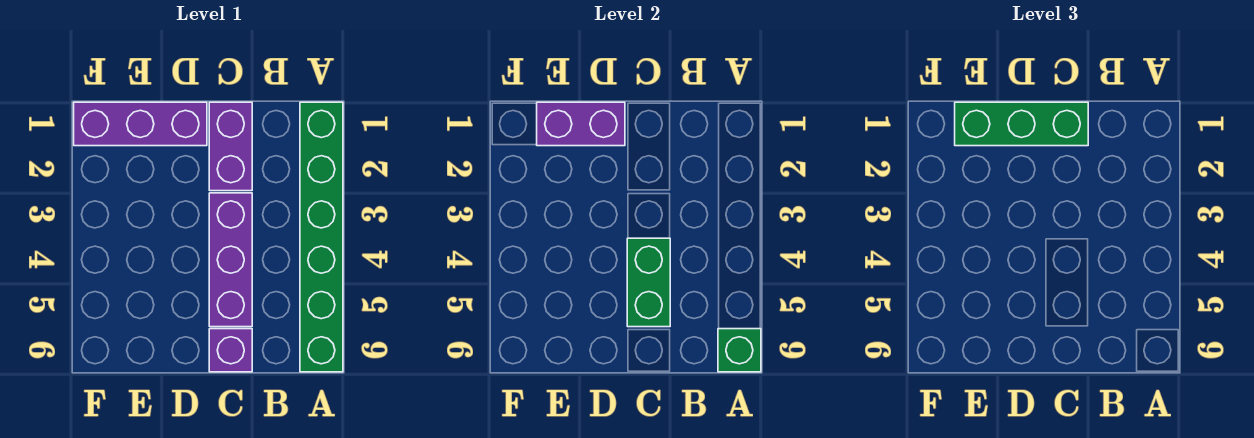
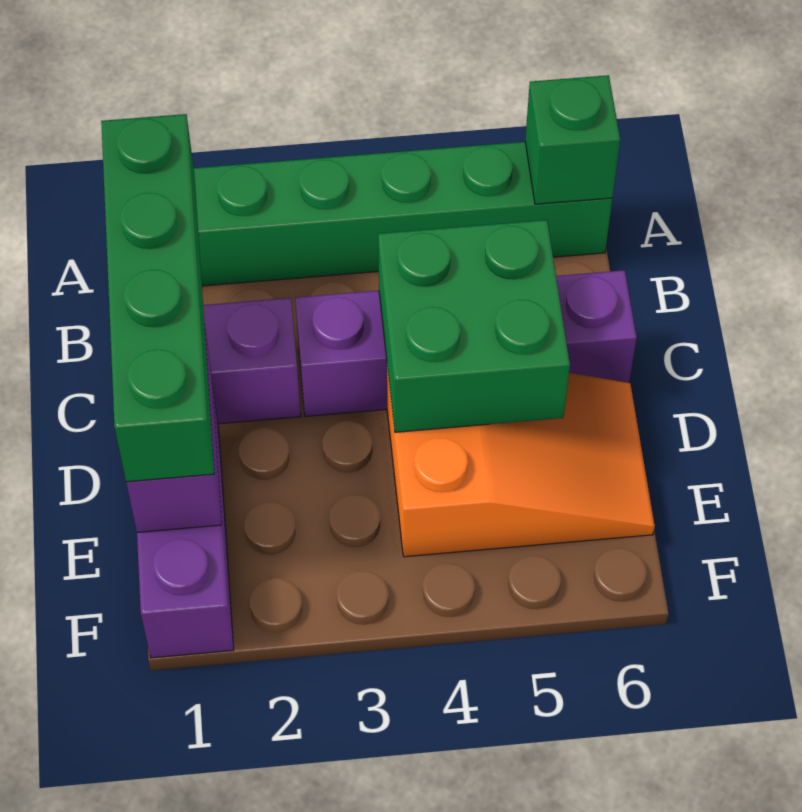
green 1x3 brick [955,102,1088,146] -> green 1x4 brick [101,114,214,482]
green 1x2 brick [627,238,670,327] -> green 2x2 brick [378,220,570,432]
none -> orange 2x3 slope [387,367,655,557]

